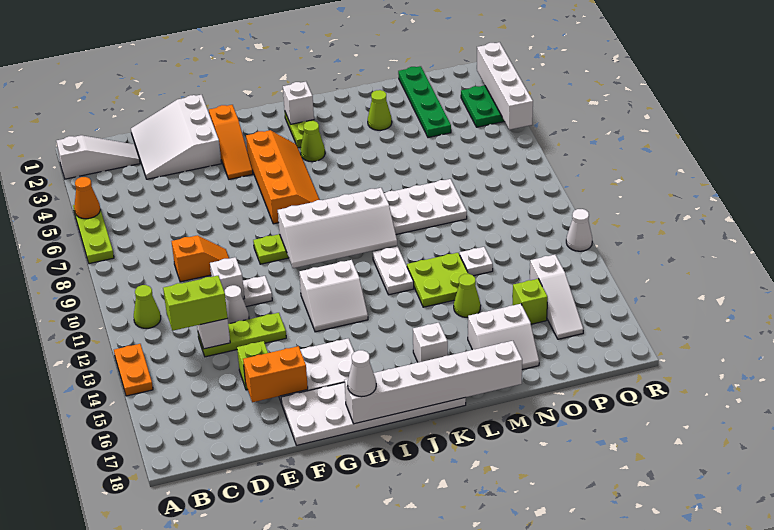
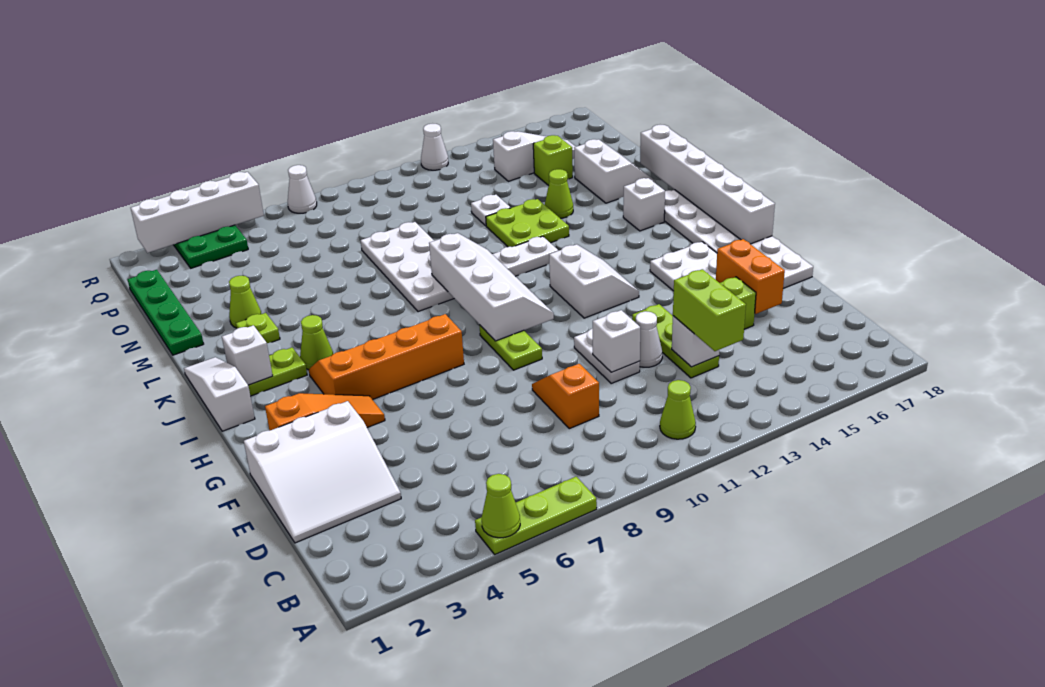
white 1x3 slope [57,135,140,179] -> white 1x3 slope moved to [184,357,255,431]
orange 1x1 cone [74,177,100,219] -> lime 1x1 cone [482,474,520,538]
orange 1x2 plate [114,344,153,396] -> none
white 1x1 cone [348,350,376,397] -> white 1x1 cone moved to [288,165,317,213]
none -> lime 1x1 plate [236,313,280,343]
green 1x4 plate [398,66,451,138] -> green 1x4 plate turned to [128,270,204,355]

